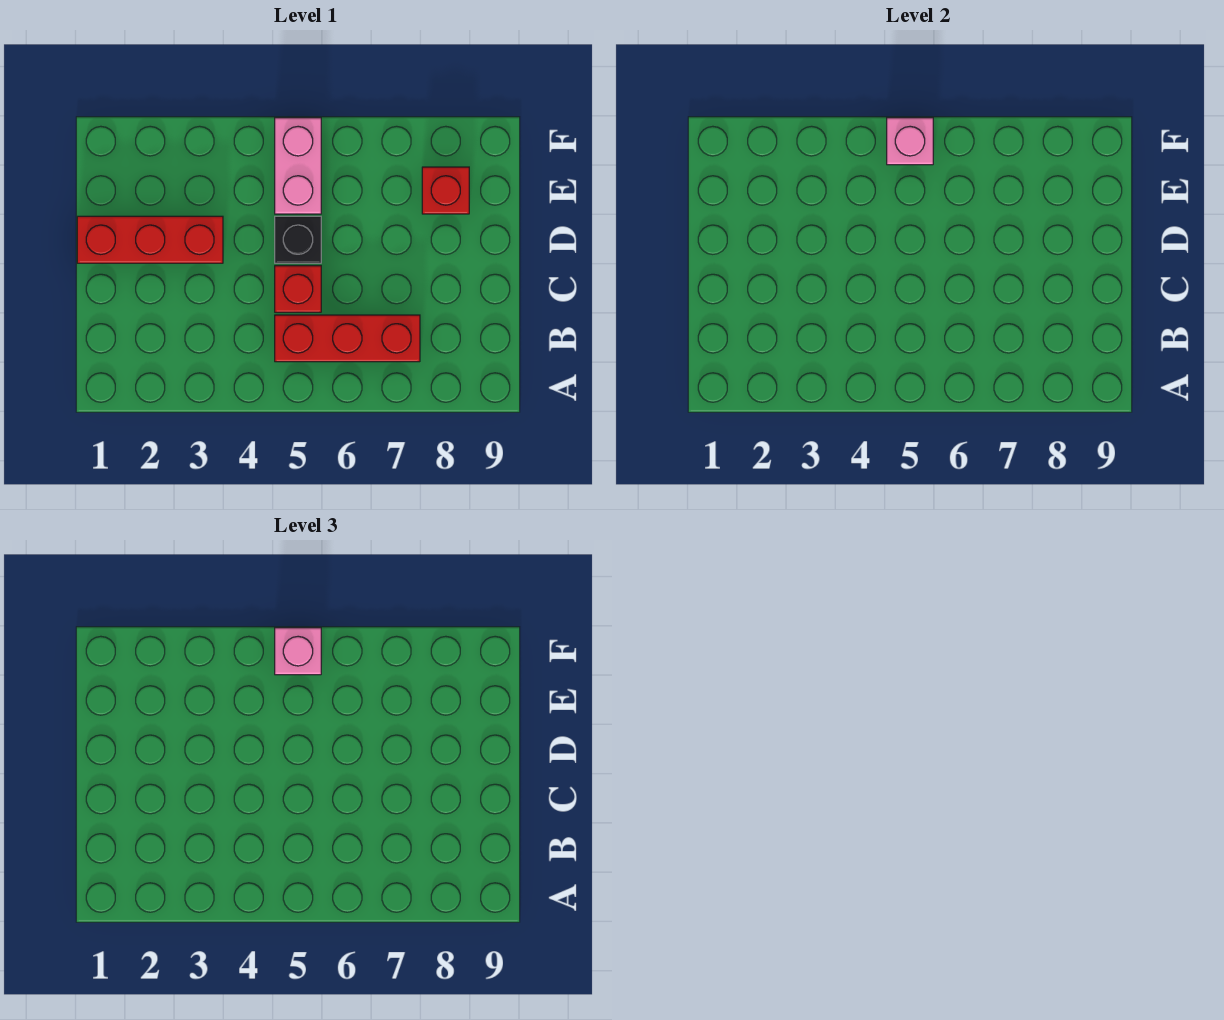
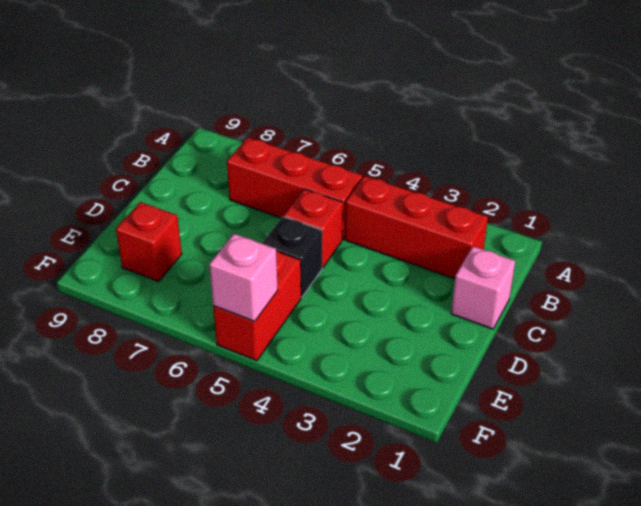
red 1x3 brick [77,216,223,263] -> red 1x3 brick moved to [345,176,488,279]
pink 1x2 brick [275,118,321,214] -> red 1x2 brick [213,251,301,361]
pink 1x1 brick [275,628,321,675] -> pink 1x1 brick moved to [451,246,515,329]

